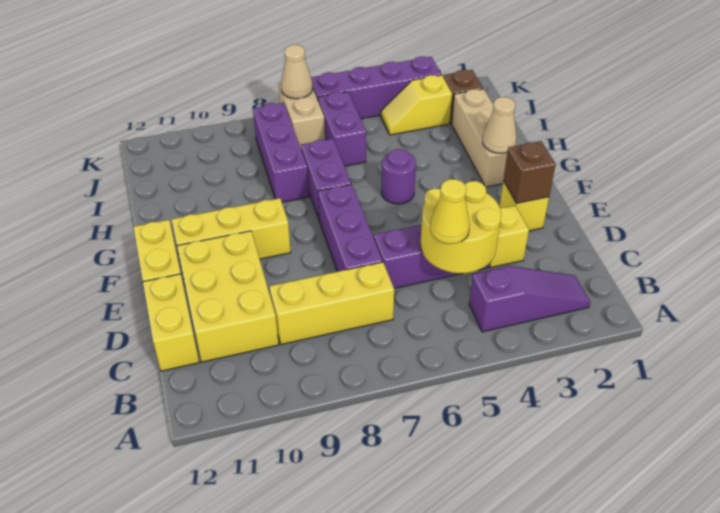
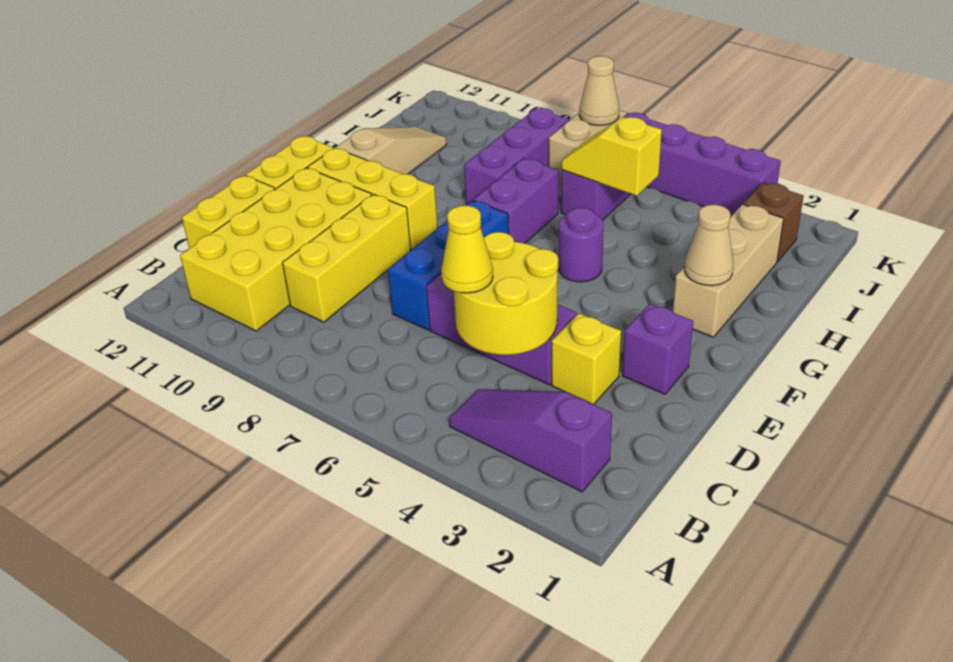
purple 1x3 slope [469,266,590,332] -> purple 1x3 slope turned to [449,389,612,492]
yellow 1x3 brick [269,262,394,344] -> yellow 1x3 brick turned to [283,194,411,322]
yellow 2x3 brick [177,231,279,362] -> yellow 2x4 brick [180,168,372,331]
purple 1x3 brick [318,184,383,272] -> blue 1x3 brick [388,200,509,330]
yellow 1x1 brick [499,181,549,231] -> purple 1x1 brick [622,304,693,394]
brown 1x1 brick [503,141,556,203] -> none
none -> tan 1x3 slope [336,127,447,174]
yellow 1x2 slope [381,75,452,135] -> yellow 1x2 slope moved to [562,117,662,196]

